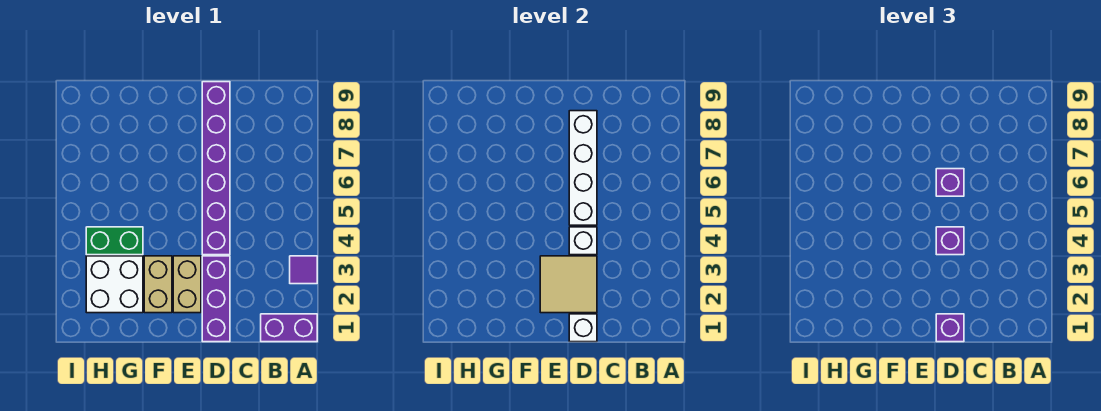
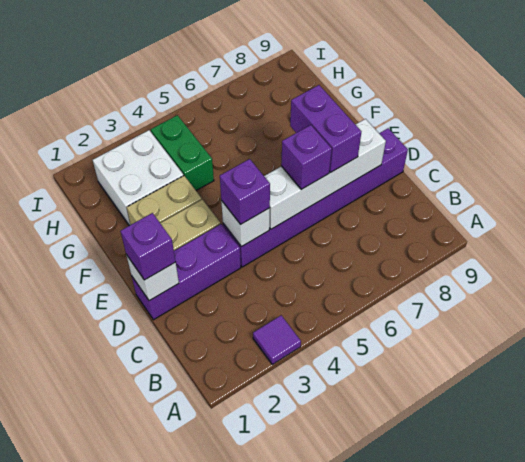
purple 1x2 brick [261,314,317,342] -> purple 1x2 brick moved to [290,85,361,172]
tan 2x2 tile [540,256,597,313] -> none

